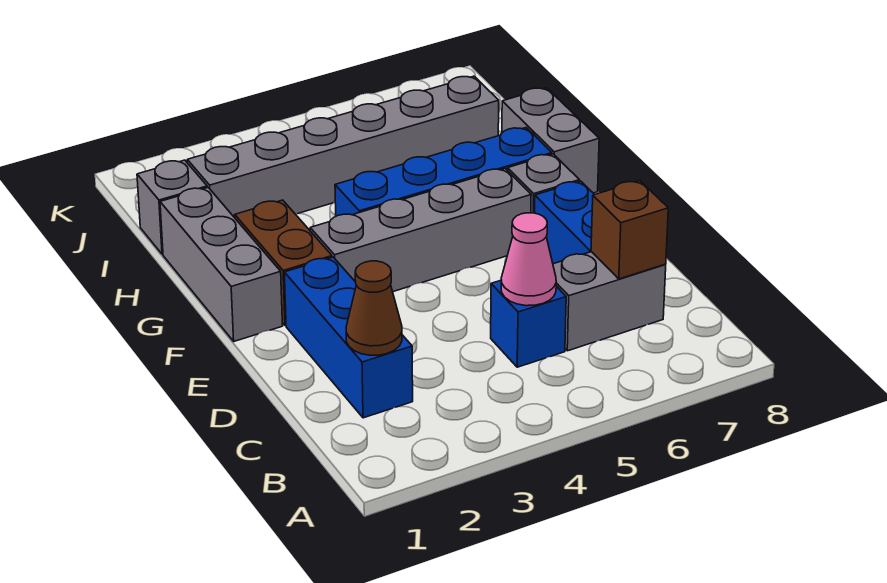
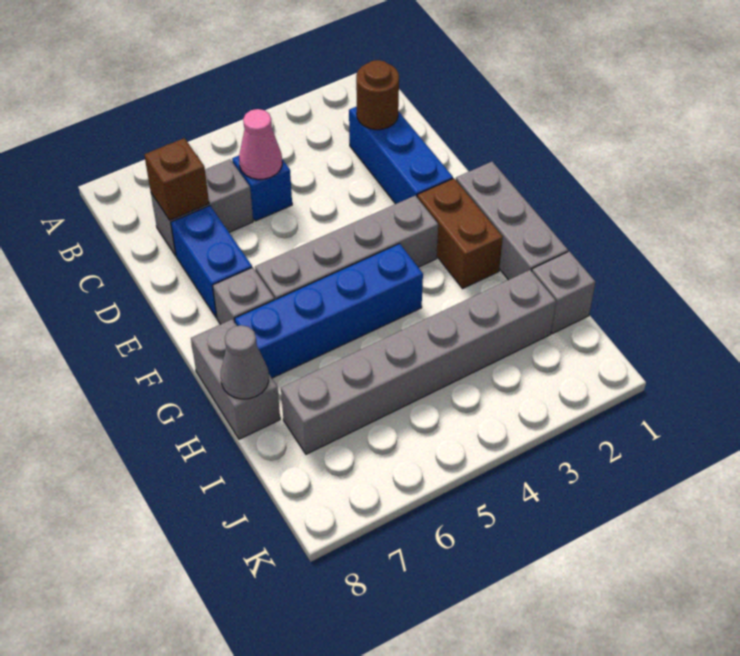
brown 1x1 cone [346,261,402,355] -> brown 1x1 round brick [356,60,399,130]
none -> grey 1x1 cone [221,325,269,399]

